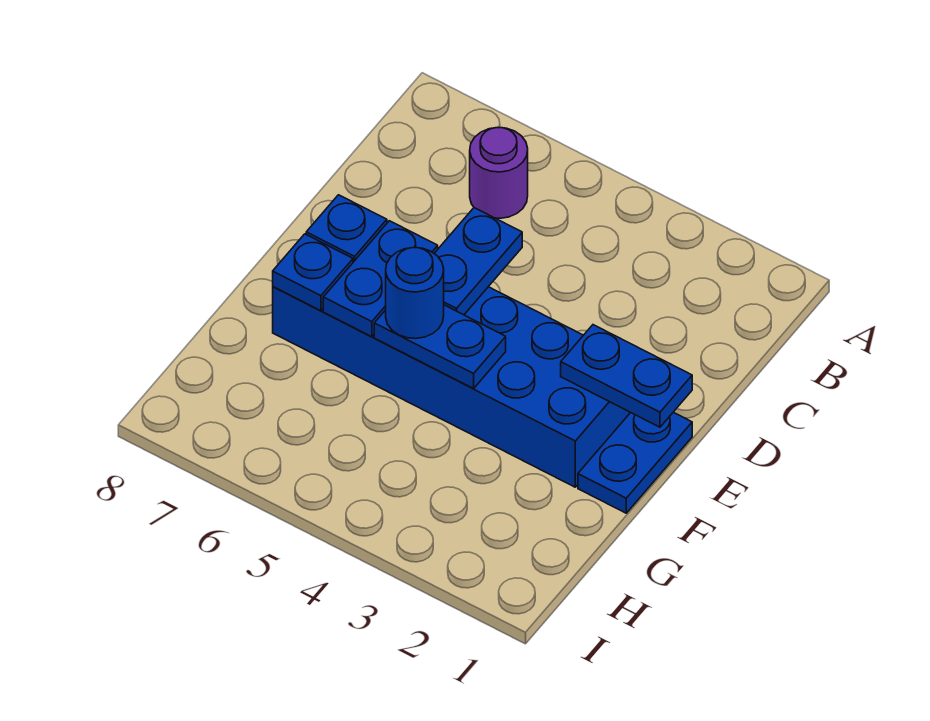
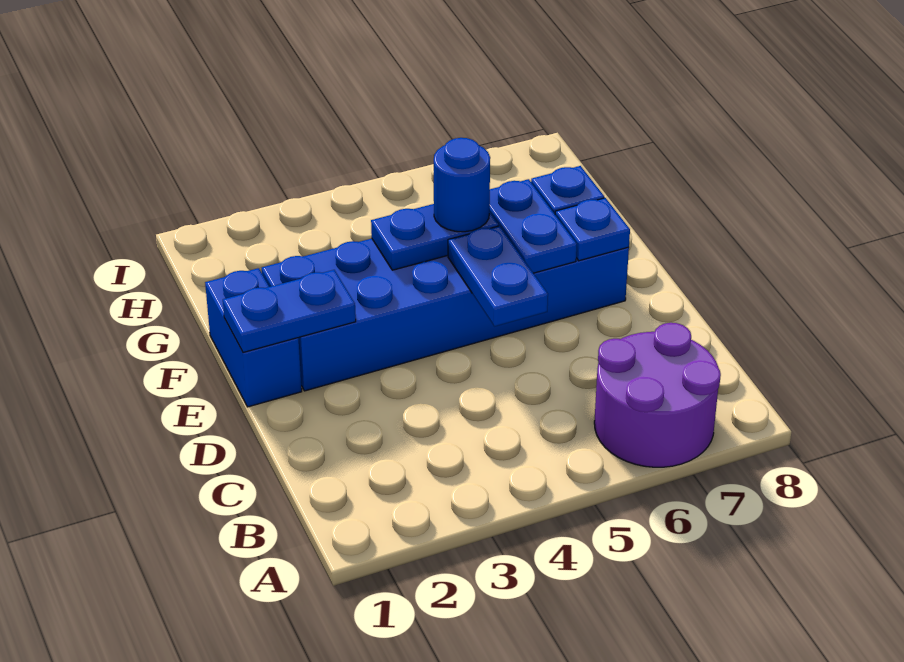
purple 1x1 round brick [470,128,528,218] -> purple 2x2 round brick [594,323,721,467]
blue 1x2 plate [578,412,692,513] -> blue 1x2 brick [205,268,302,407]

